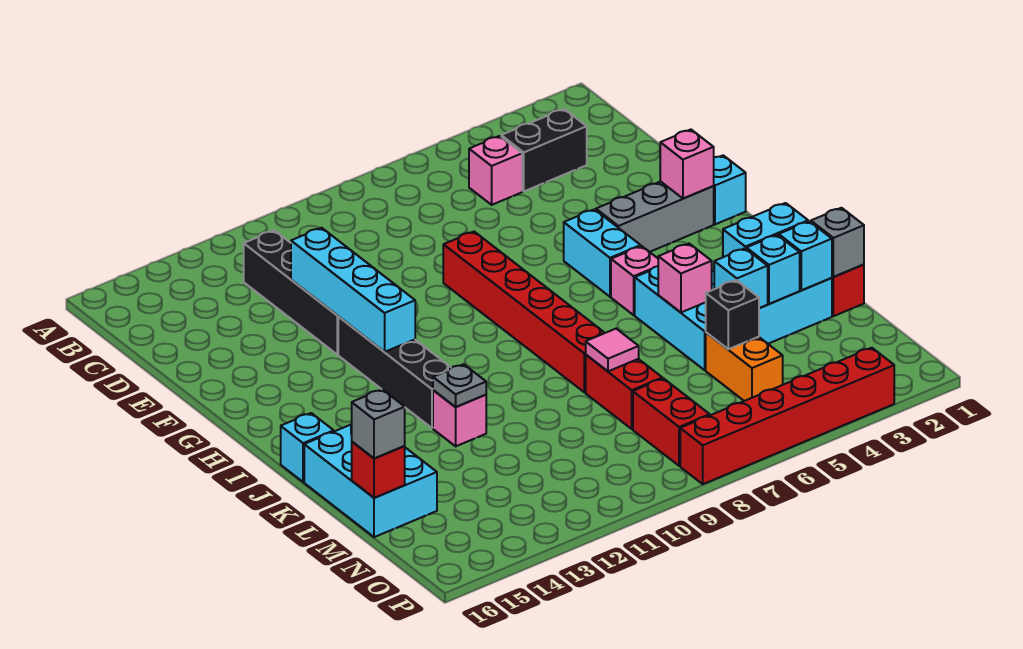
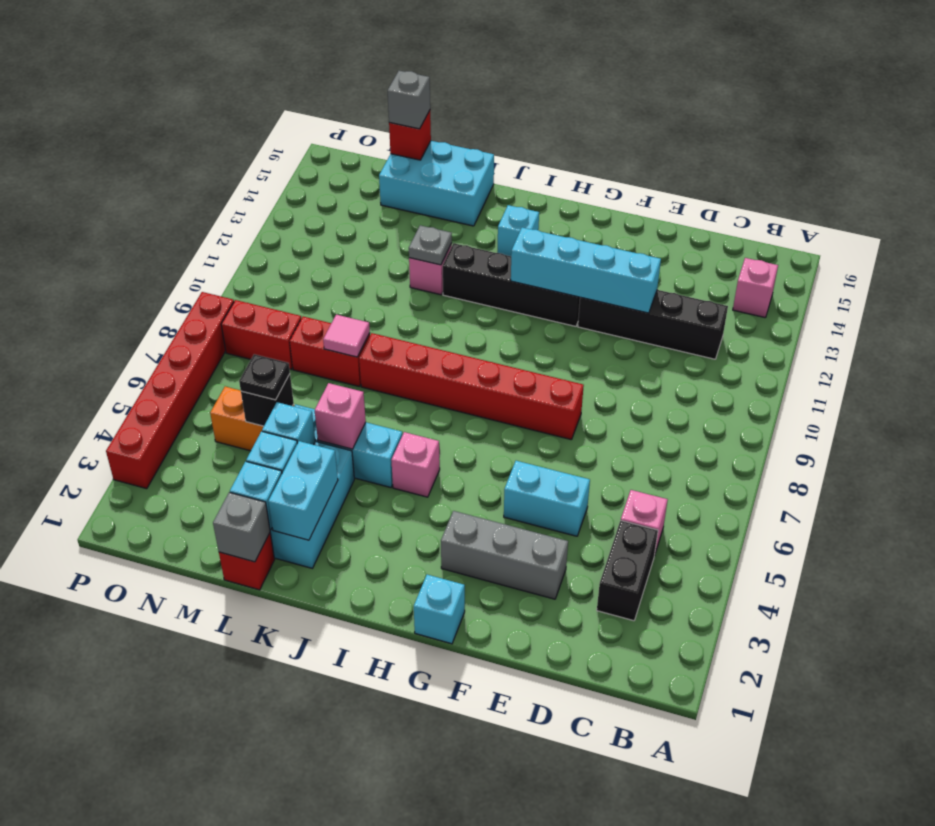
grey 1x3 brick [596,182,714,252] -> grey 1x3 brick turned to [441,511,568,599]
pink 1x1 brick [660,130,714,199] -> pink 1x1 brick moved to [733,258,778,318]
cyan 1x2 brick [564,209,641,297] -> cyan 1x2 brick moved to [504,461,590,536]
cyan 1x1 brick [281,413,334,482] -> cyan 1x1 brick moved to [497,205,539,256]
none -> black 1x1 plate [239,354,290,400]

